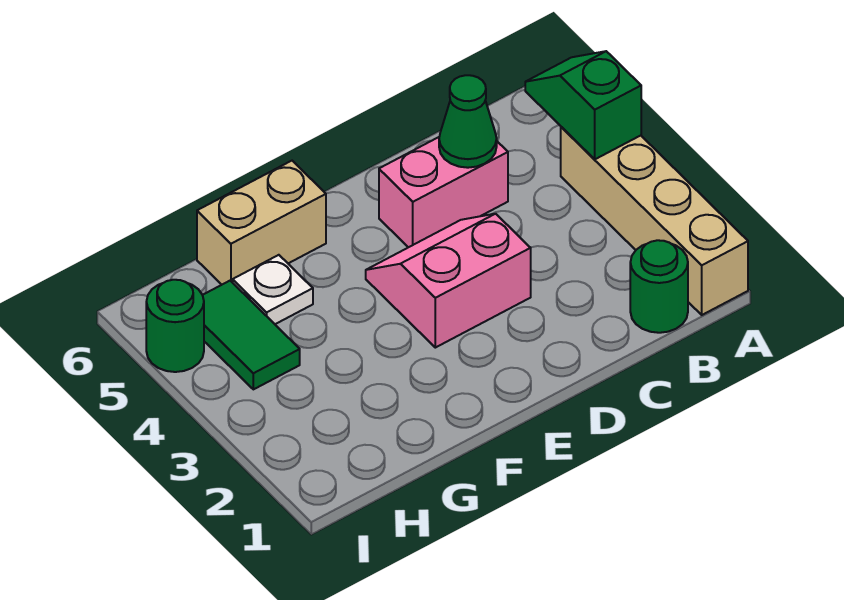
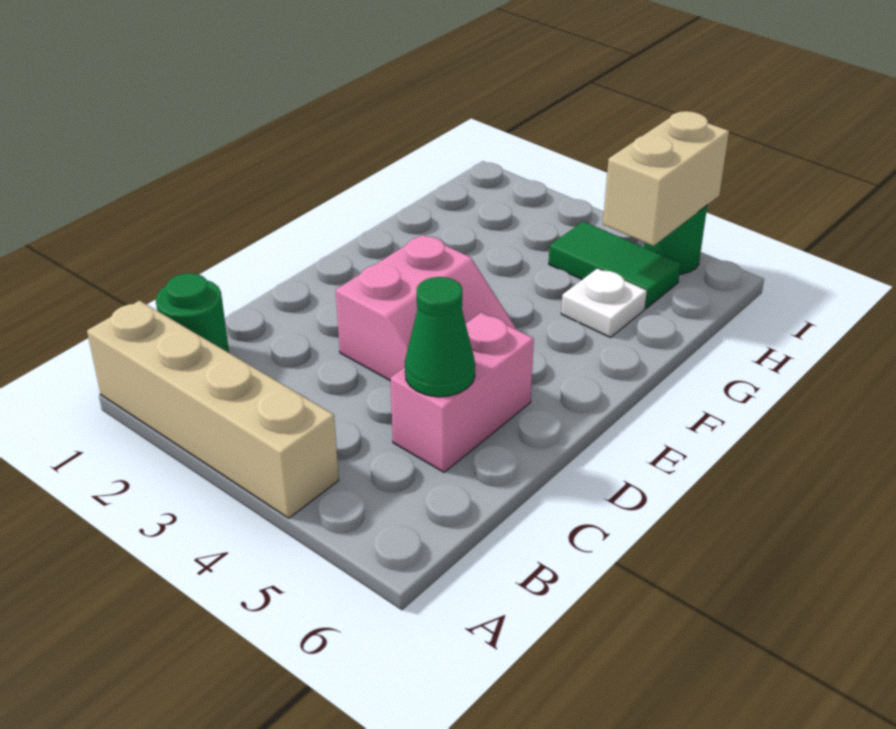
green 1x2 slope [525,51,641,159] -> none
tan 1x2 brick [197,161,326,285] -> tan 1x2 brick moved to [603,111,729,246]

